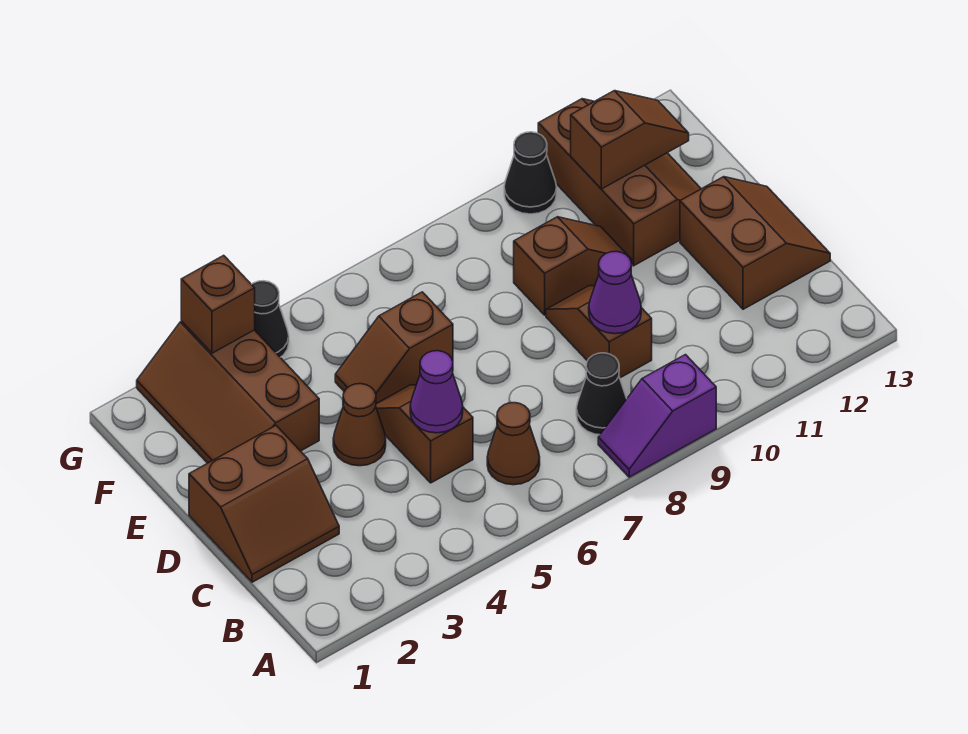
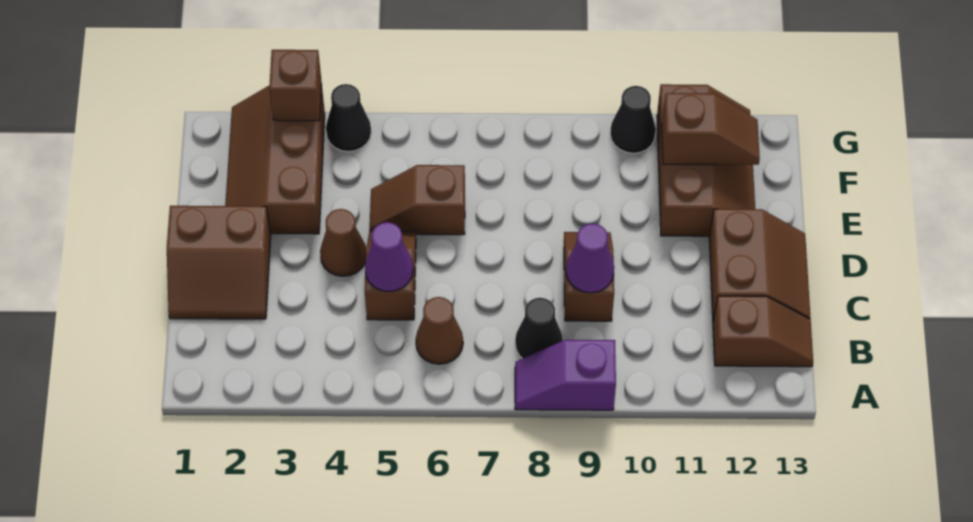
brown 1x2 slope [514,217,632,315] -> brown 1x2 slope moved to [713,296,813,367]

